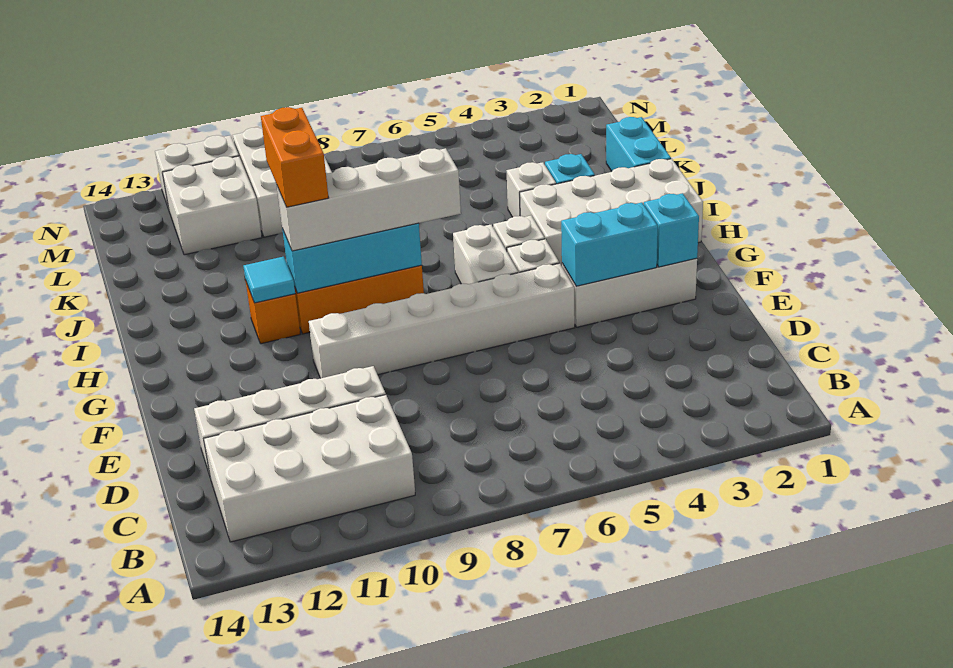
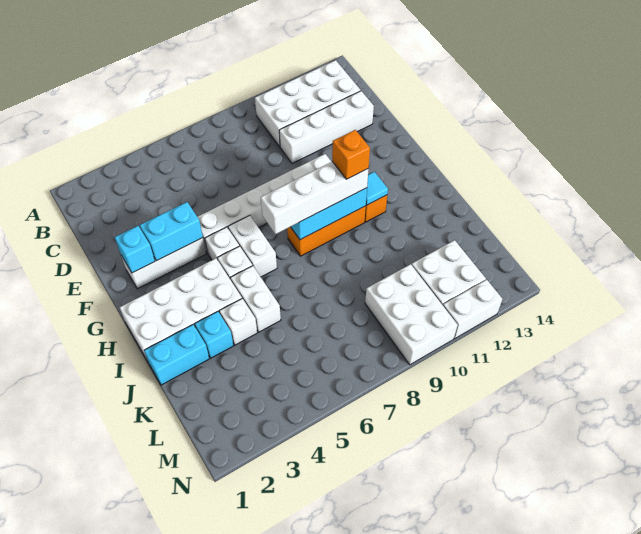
orange 1x2 brick [261,107,329,207] -> orange 1x1 brick [332,130,370,179]
none -> white 1x2 brick [230,266,281,332]
cyan 1x2 brick [606,117,671,171] -> cyan 1x2 brick turned to [144,325,209,385]

